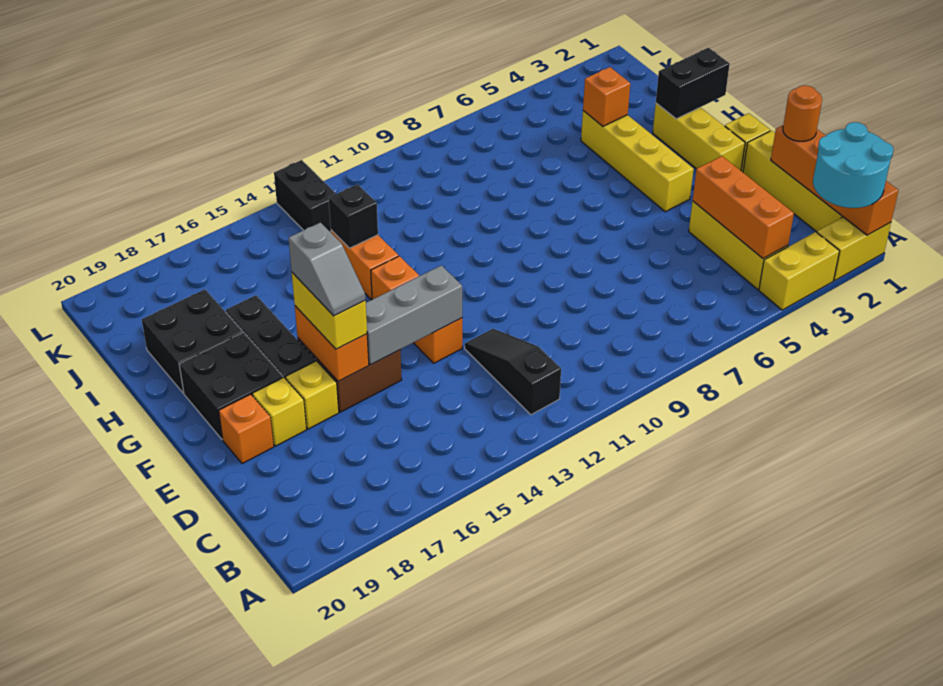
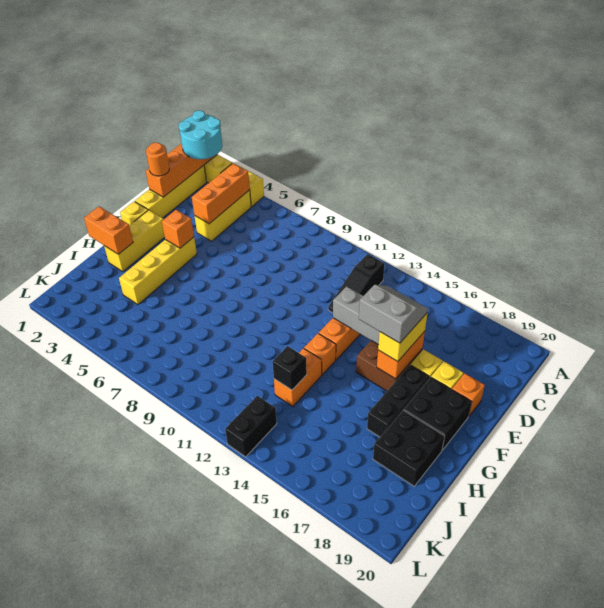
grey 1x2 slope [289,222,365,316] -> grey 2x2 slope [359,285,428,343]
black 1x2 brick [656,48,730,119] -> orange 1x2 brick [84,206,133,254]
orange 1x1 brick [583,67,630,126] -> orange 1x1 brick moved to [162,210,194,248]

